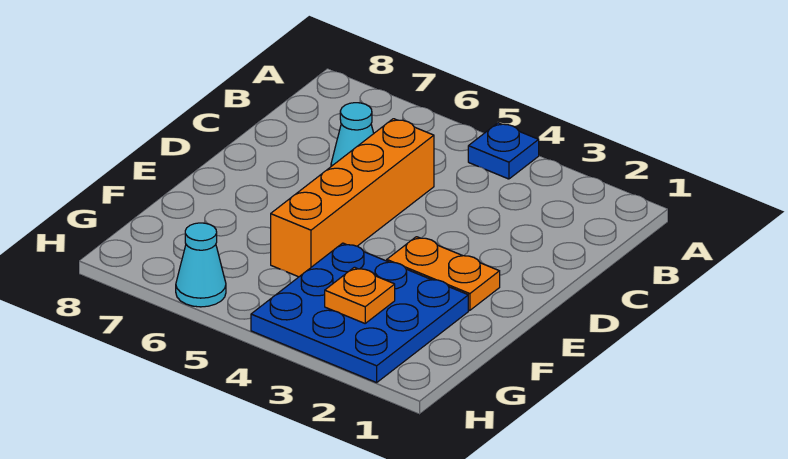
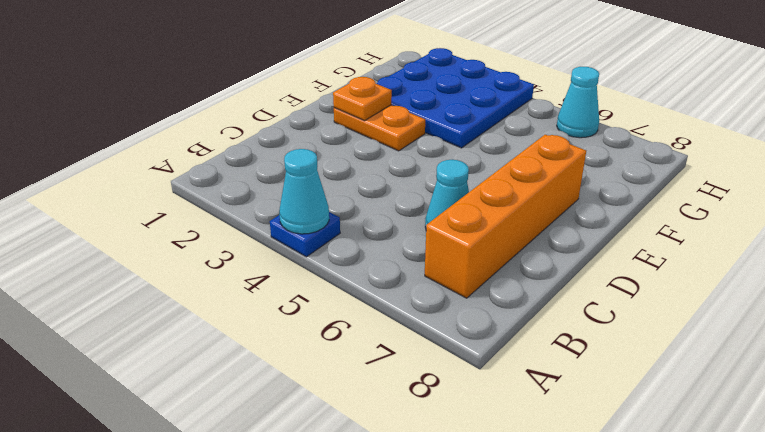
none -> cyan 1x1 cone [279,149,329,234]
orange 1x4 brick [271,119,434,277] -> orange 1x4 brick moved to [425,135,586,298]
orange 1x1 plate [325,267,395,323] -> orange 1x1 plate moved to [333,77,392,121]

